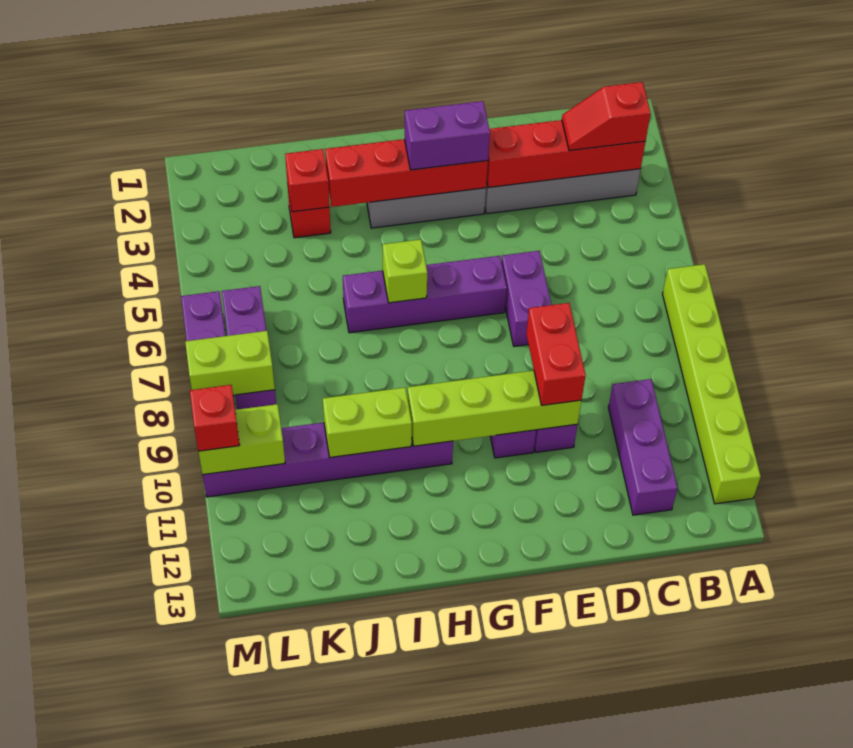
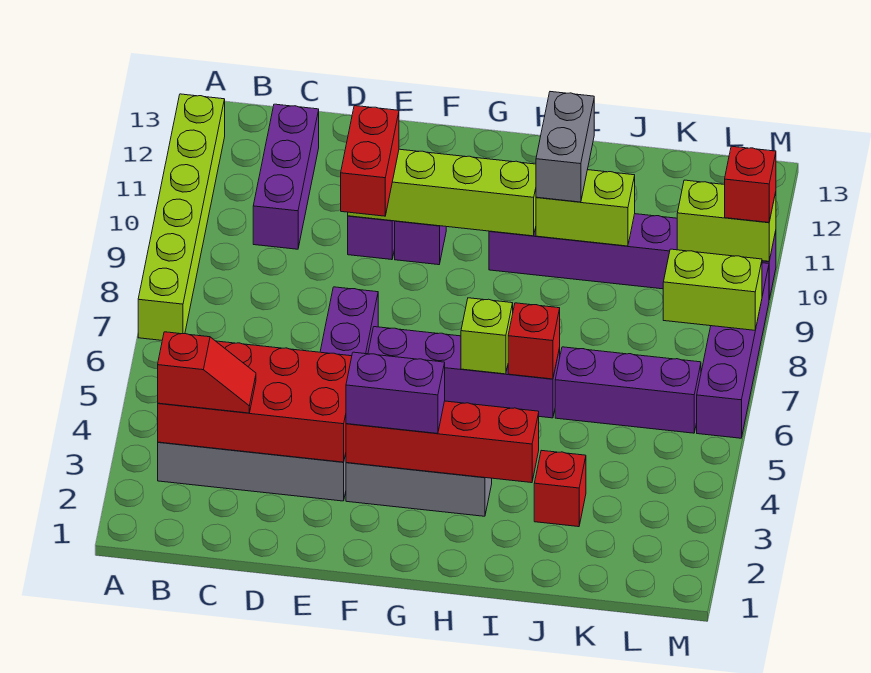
red 1x4 brick [487,120,646,188] -> red 2x4 brick [158,341,352,462]
none -> grey 1x2 brick [536,92,594,202]
red 1x1 brick [285,149,329,212] -> red 1x1 brick moved to [508,303,560,379]
purple 1x3 brick [222,286,276,409] -> purple 1x3 brick turned to [555,347,701,433]

